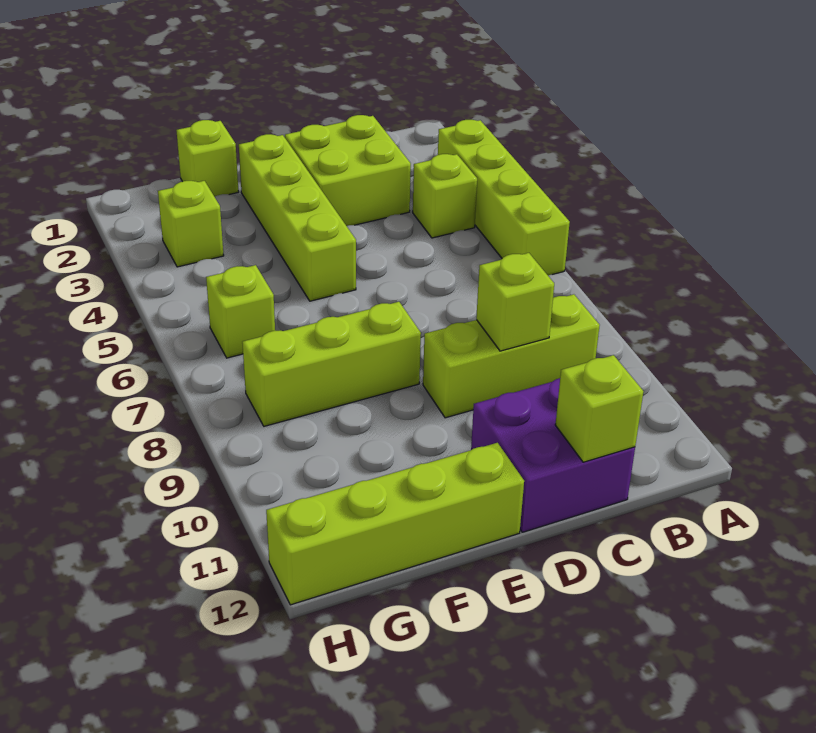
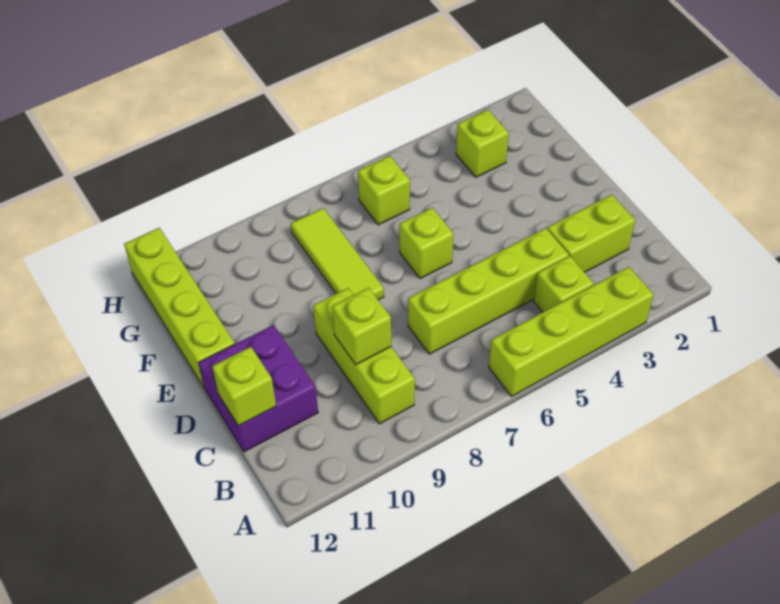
lime 2x2 brick [285,115,411,226] -> lime 1x2 brick [547,195,635,272]
lime 1x4 brick [239,134,356,301] -> lime 1x4 brick moved to [408,228,569,354]
lime 1x3 brick [242,302,421,426] -> lime 1x3 tile [291,208,384,300]
lime 1x1 brick [176,120,239,197] -> lime 1x1 brick moved to [400,208,453,279]

